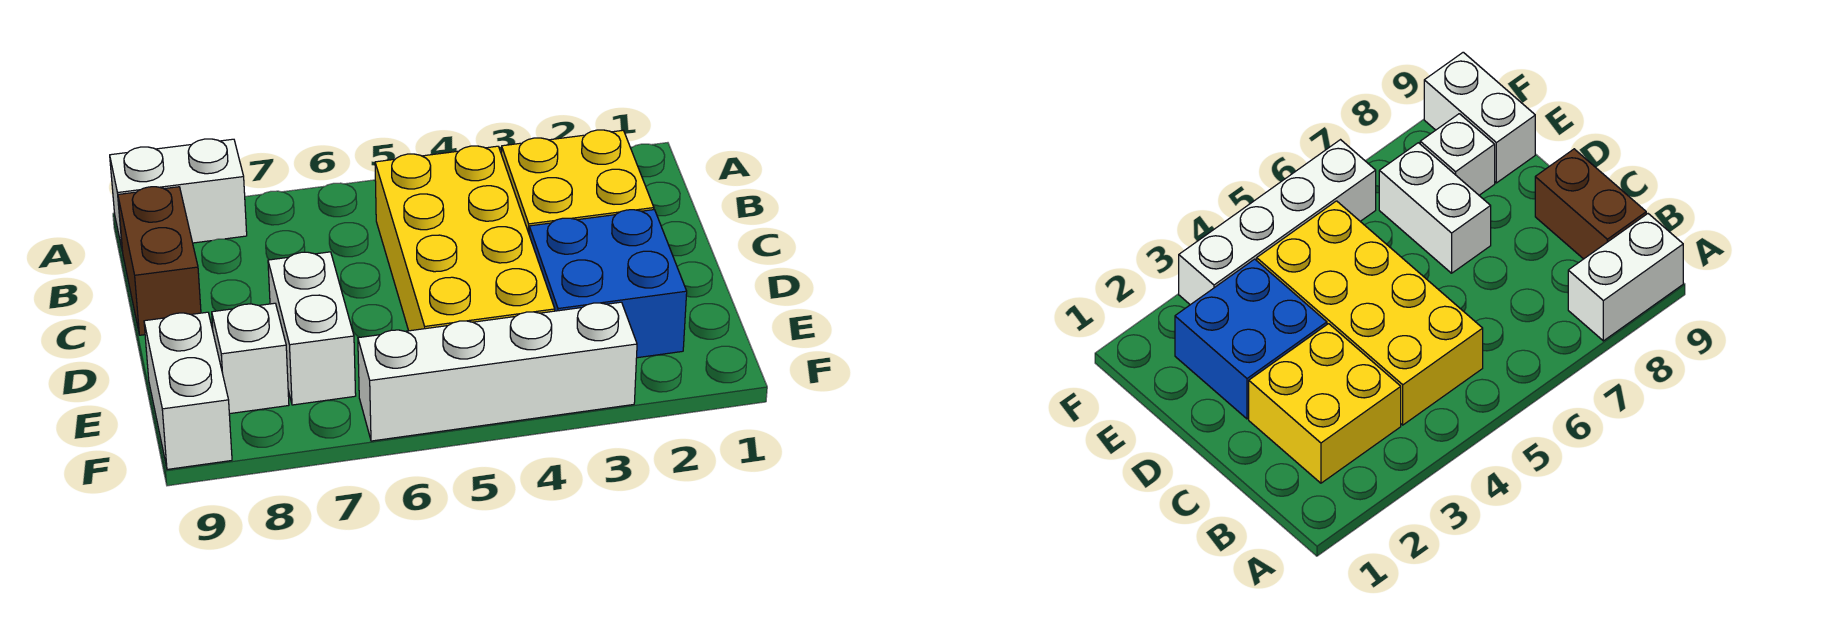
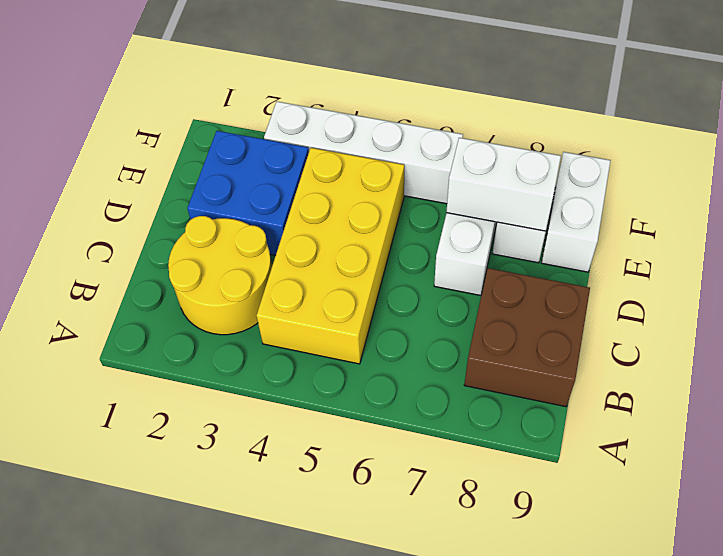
white 1x2 brick [110,139,247,252] -> white 1x2 brick moved to [446,138,561,231]
yellow 2x2 brick [501,130,654,233] -> yellow 2x2 round brick [168,216,272,335]
brown 1x2 brick [118,187,201,335] -> brown 2x2 brick [464,268,590,407]

